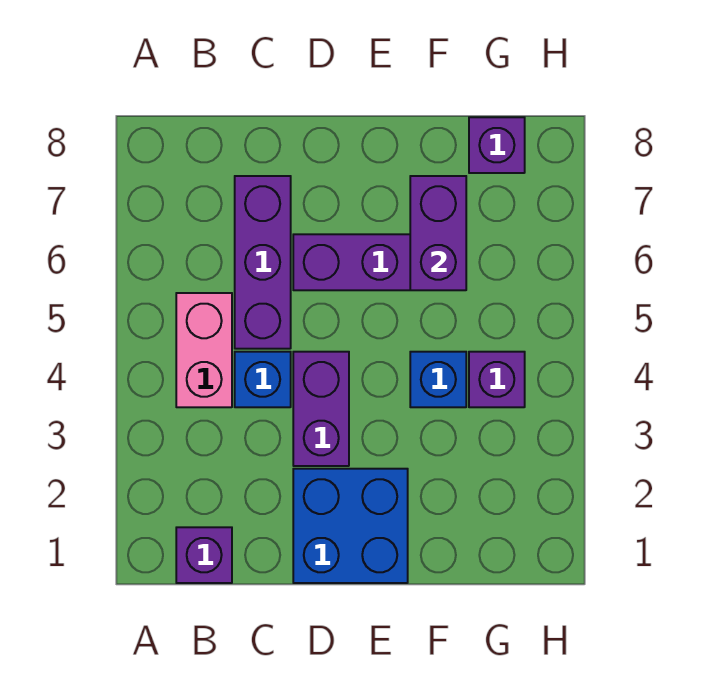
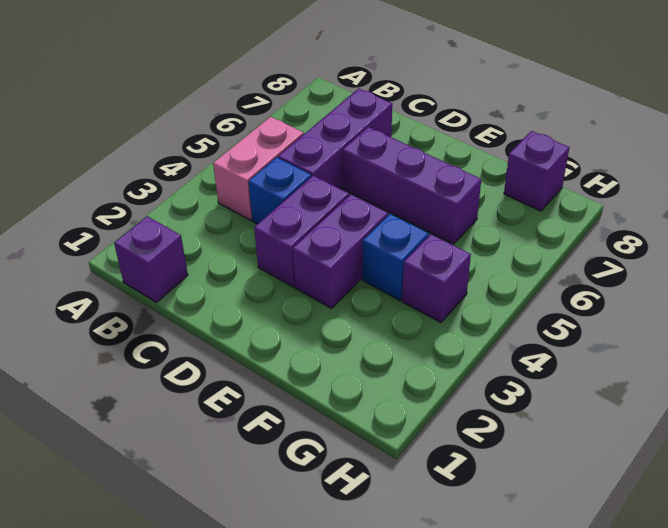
blue 2x2 brick [293,469,408,583] -> none
purple 1x2 brick [410,176,466,290] -> purple 1x2 brick moved to [293,194,388,308]

